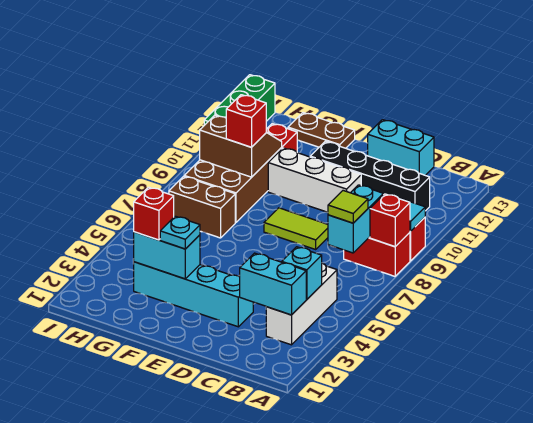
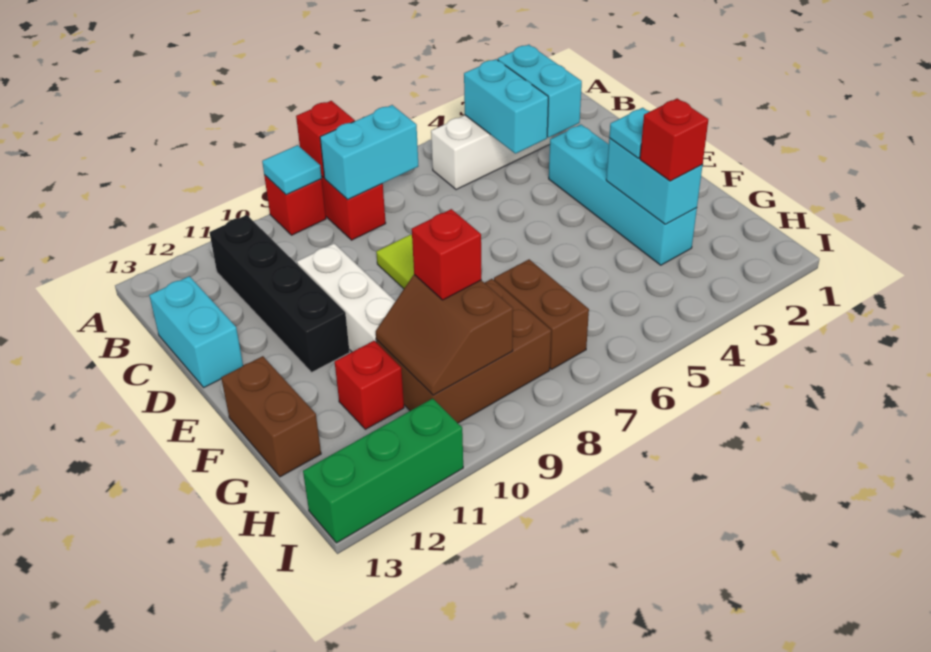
cyan 1x1 brick [282,247,322,299] -> cyan 1x2 brick [464,59,548,154]
lime 1x1 tile [328,191,368,223] -> none
brown 1x2 plate [288,113,355,148] -> brown 1x2 brick [221,356,321,477]

